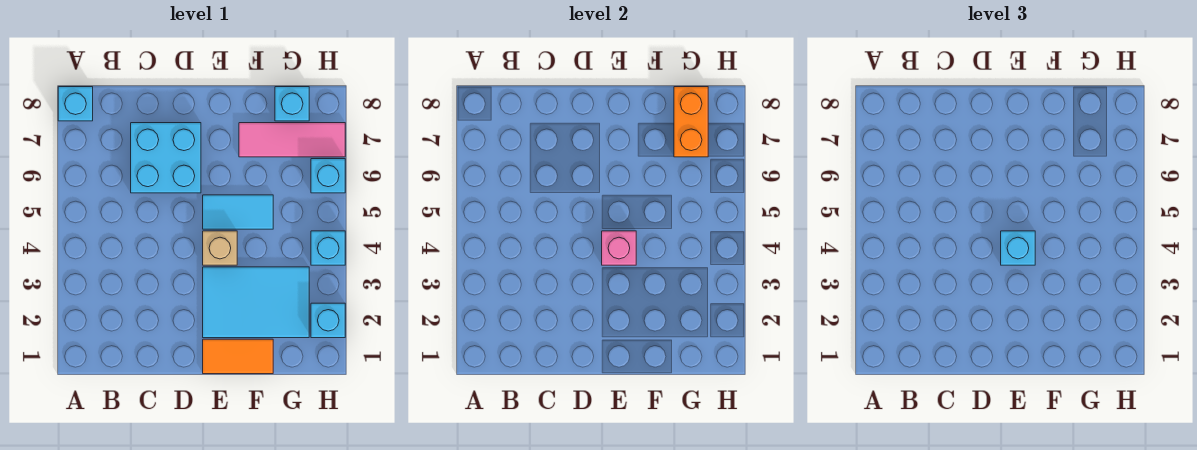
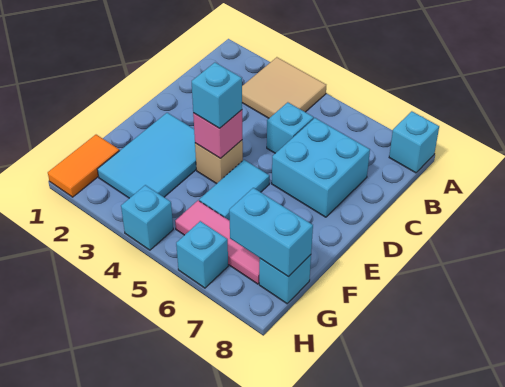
none -> tan 2x2 tile [242,57,326,118]
orange 1x2 tile [203,339,273,374] -> orange 1x2 tile moved to [48,135,119,197]
pink 1x3 tile [239,123,345,157] -> pink 1x3 tile turned to [175,201,260,284]
orange 1x2 brick [674,87,708,157] -> cyan 1x2 brick [229,188,313,277]
cyan 1x1 brick [311,303,345,338] -> cyan 1x1 brick moved to [267,102,314,153]

